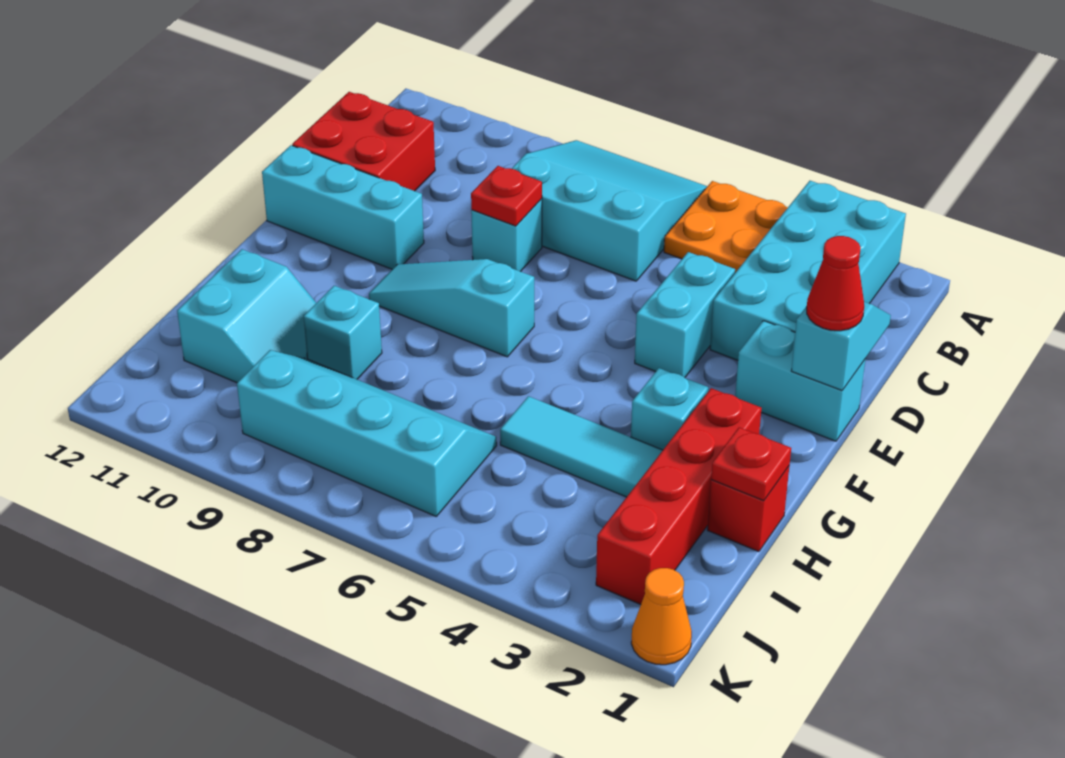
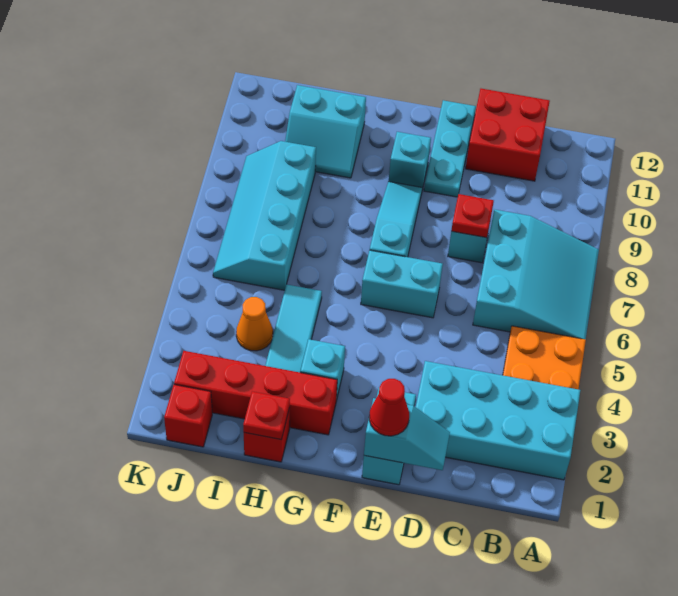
cyan 1x2 brick [635,252,735,377] -> cyan 1x2 brick moved to [361,250,443,318]
cyan 1x3 brick [262,145,424,269] -> cyan 1x3 plate [424,100,476,197]
cyan 1x1 brick [304,286,382,379] -> cyan 1x1 brick moved to [389,132,431,188]
cyan 2x4 slope [237,350,497,516] -> cyan 2x4 slope turned to [213,141,316,290]
none -> red 1x1 brick [164,385,212,447]
orange 1x1 cone [631,568,692,665] -> orange 1x1 cone moved to [236,297,273,351]

